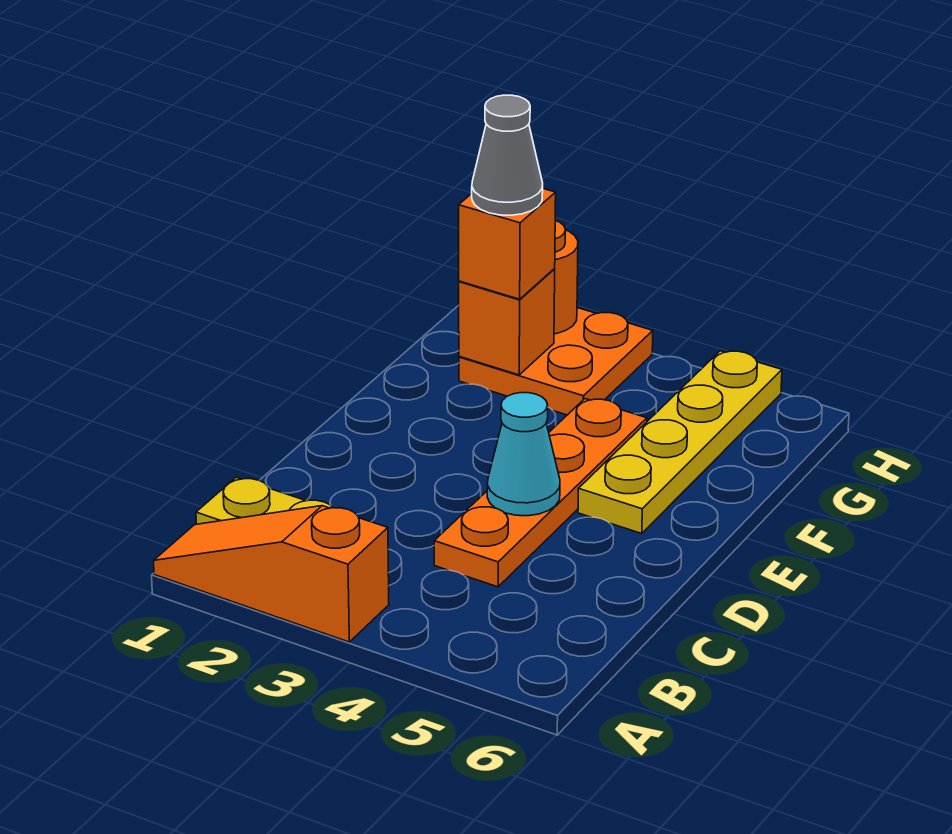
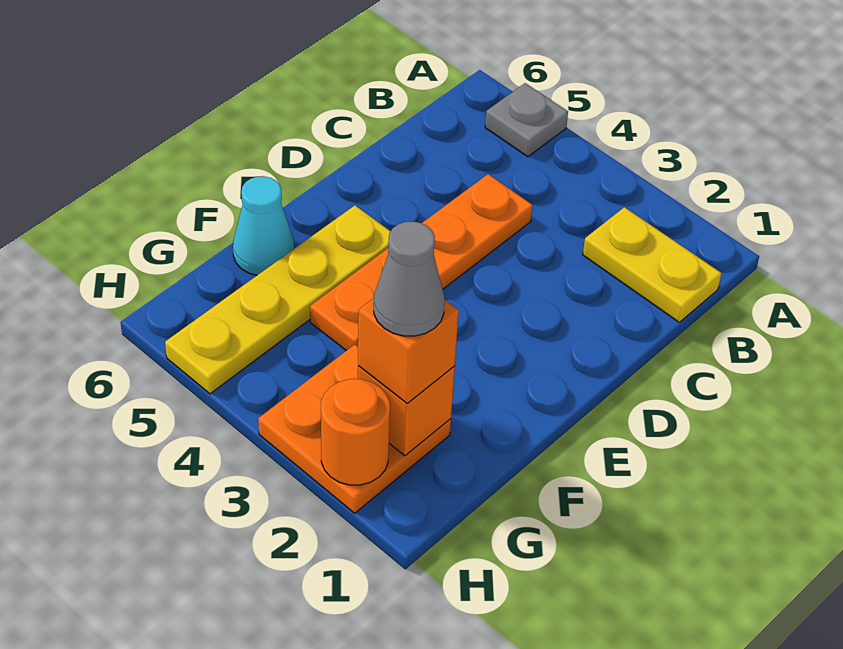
orange 1x3 slope [154,506,389,642] -> none
none -> grey 1x1 plate [485,83,568,157]
cyan 1x1 cone [487,393,560,516] -> cyan 1x1 cone moved to [233,176,294,275]

